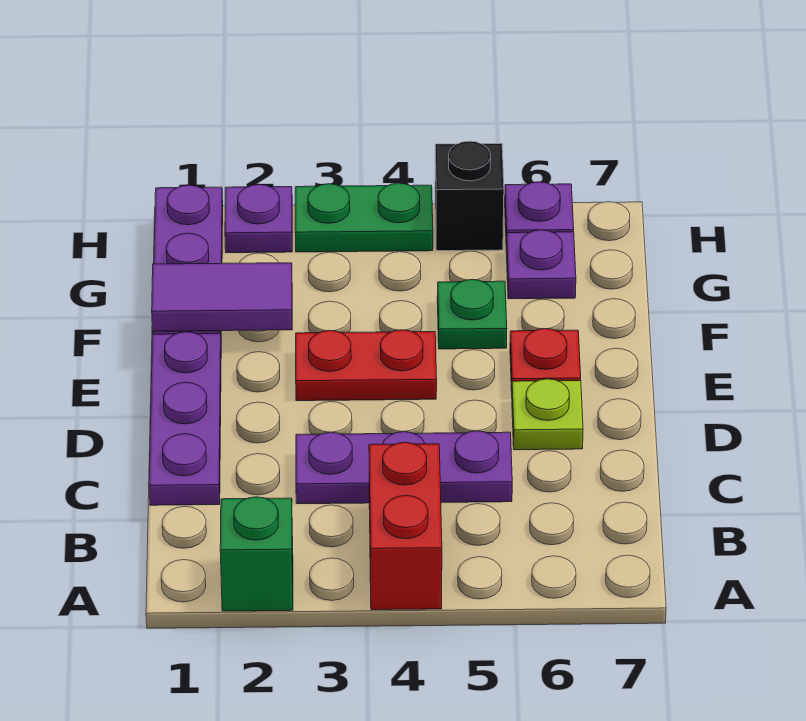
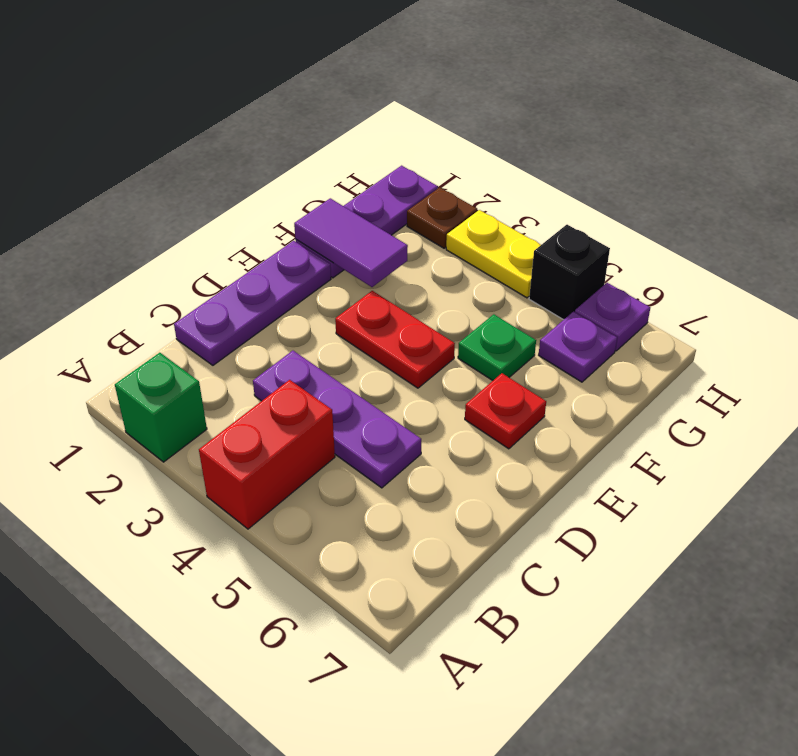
lime 1x1 plate [512,379,583,450] -> none
purple 1x1 plate [225,184,292,253] -> brown 1x1 plate [407,187,477,248]
green 1x2 plate [295,183,433,252] -> yellow 1x2 plate [446,210,541,298]

